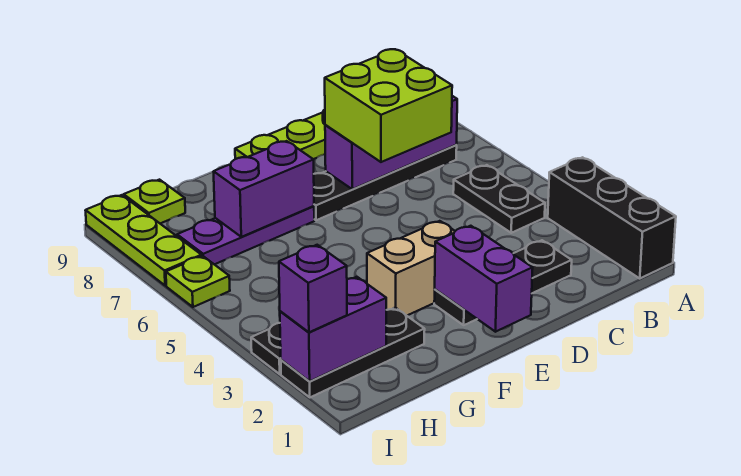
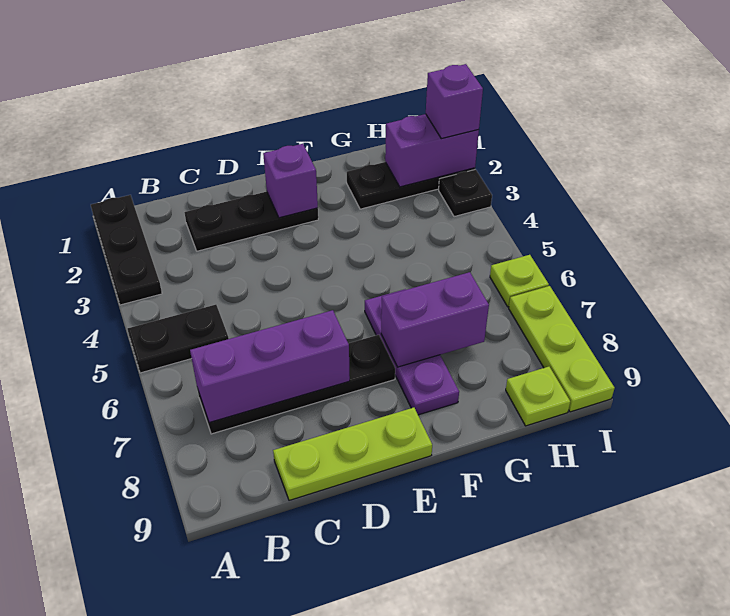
black 1x3 brick [548,157,676,278] -> black 1x3 plate [91,195,162,305]
black 1x2 plate [453,165,545,233] -> black 1x2 plate turned to [128,305,229,373]
lime 2x2 brick [325,49,452,162] -> none
purple 1x2 brick [435,226,533,332] -> purple 1x1 brick [263,144,318,218]
tan 1x2 brick [367,221,455,316] -> none
purple 1x3 plate [177,206,314,264] -> purple 1x3 plate turned to [365,289,459,415]

